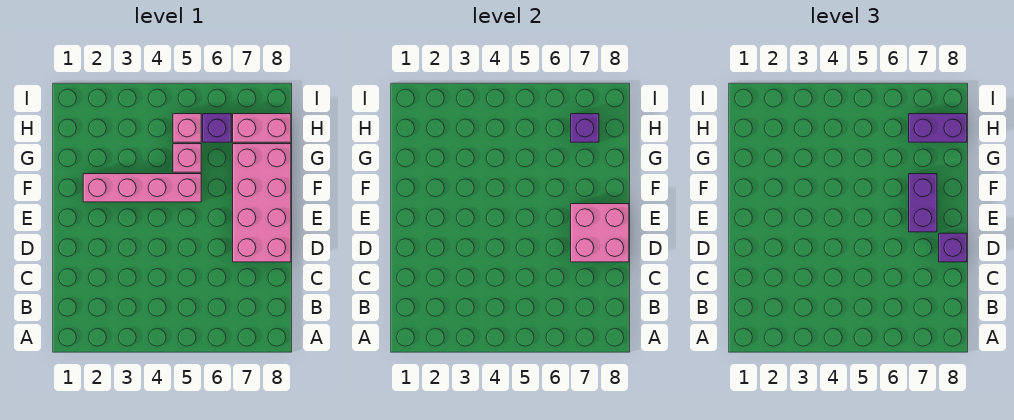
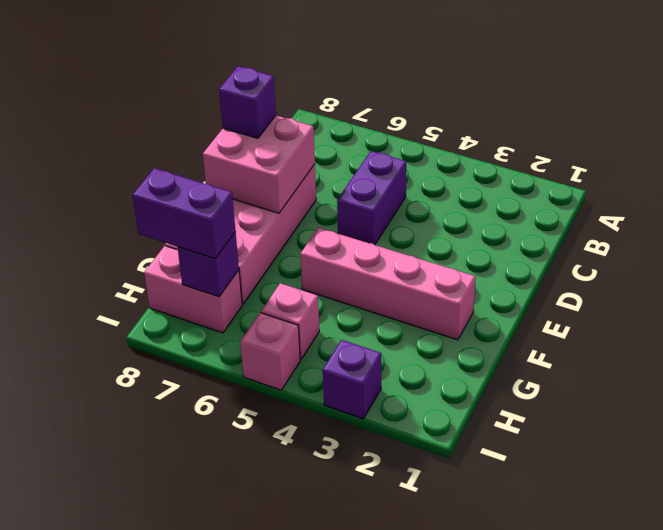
purple 1x2 brick [909,174,937,232] -> purple 1x2 brick moved to [337,151,406,245]
pink 1x1 brick [173,144,201,172] -> pink 1x1 brick moved to [240,313,300,390]
purple 1x1 brick [203,114,231,142] -> purple 1x1 brick moved to [323,340,381,419]

